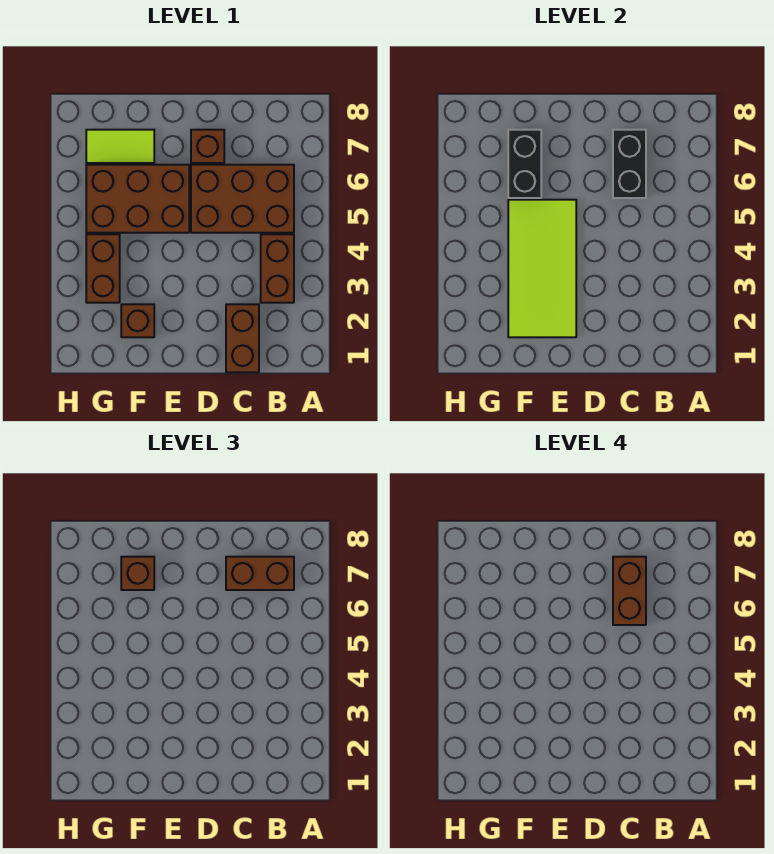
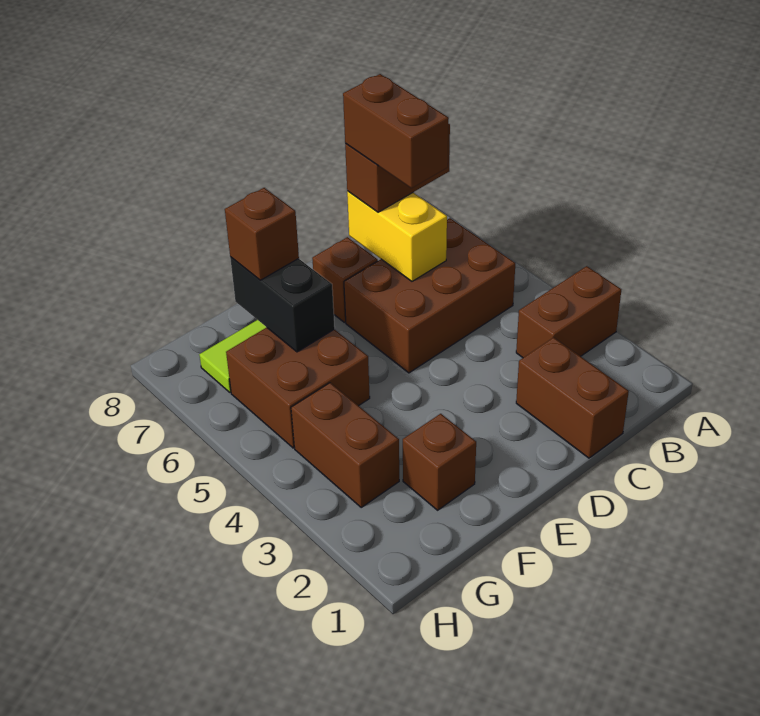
brown 1x2 brick [261,234,294,303] -> brown 1x2 brick turned to [516,266,621,358]
black 1x2 brick [613,130,646,198] -> yellow 1x2 brick [347,191,447,281]
lime 2x4 tile [508,200,576,337] -> none
brown 2x3 brick [86,165,189,233] -> brown 2x2 brick [226,328,370,448]

